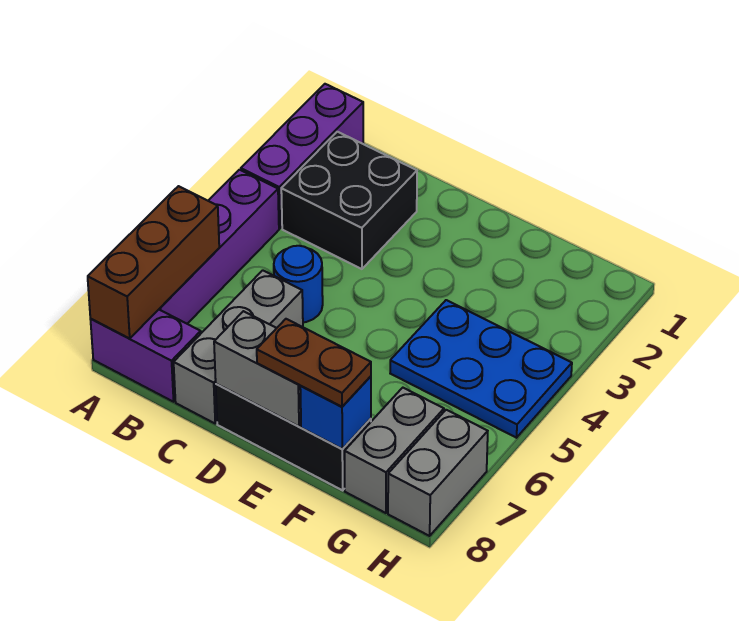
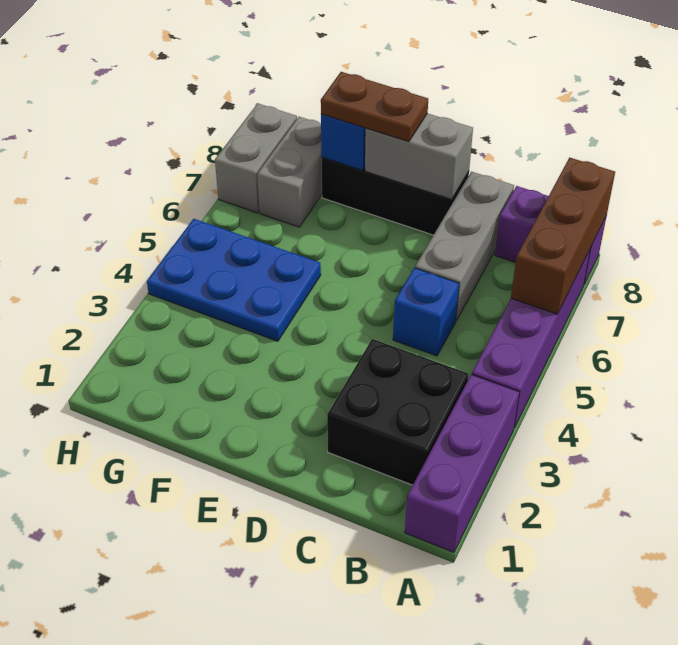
blue 1x1 round brick [274,246,323,322] -> blue 1x1 brick [393,268,459,356]

